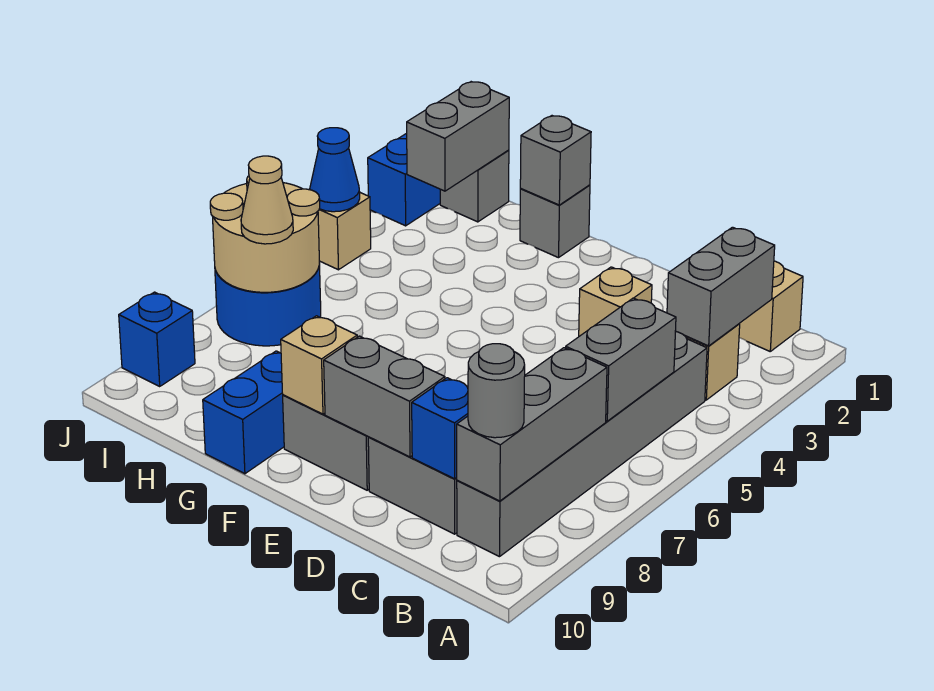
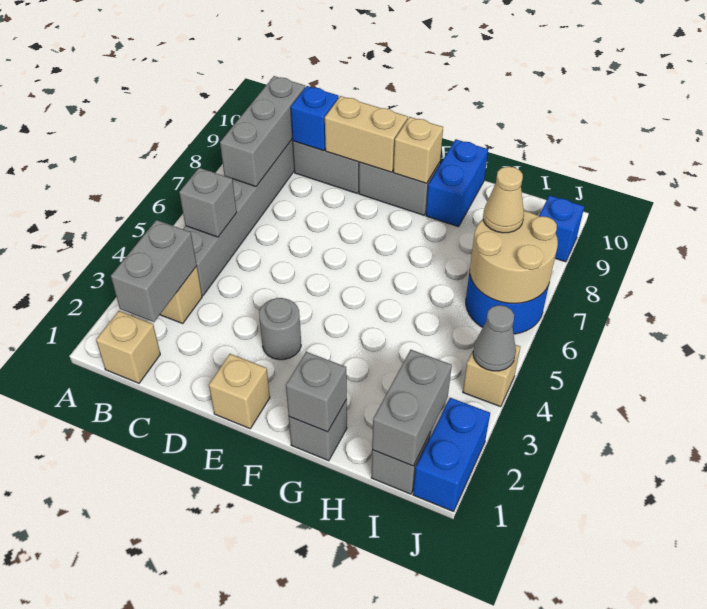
grey 1x2 brick [566,298,676,421] -> grey 1x1 brick [179,168,237,237]
grey 1x1 round brick [468,344,525,438] -> grey 1x1 round brick moved to [259,298,301,360]
tan 1x1 brick [579,267,652,336] -> tan 1x1 brick moved to [209,354,270,429]
grey 1x2 brick [324,336,445,457] -> tan 1x2 brick [325,96,408,172]
blue 1x1 cone [310,128,360,212] -> grey 1x1 cone [473,305,516,371]

